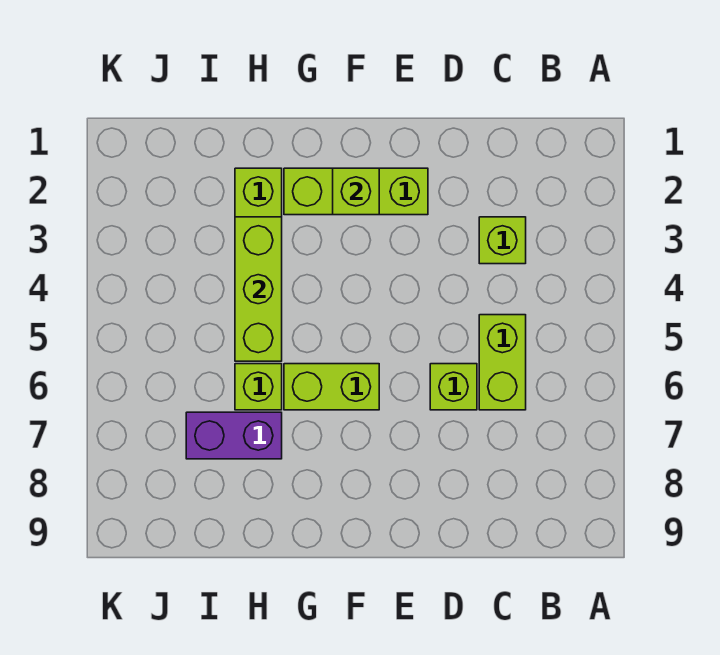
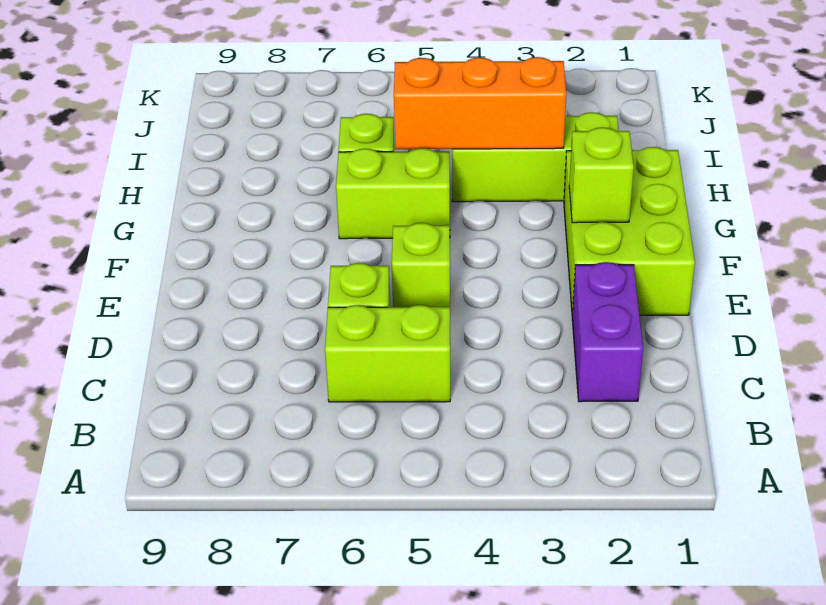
lime 1x1 brick [479,217,526,264] -> lime 1x1 brick moved to [392,223,450,307]
lime 1x3 brick [284,168,428,215] -> lime 2x3 brick [564,147,695,315]
lime 1x2 brick [284,364,379,410] -> lime 1x2 brick turned to [336,148,450,239]
lime 1x3 brick [235,217,282,361] -> orange 1x3 brick [394,57,566,149]
purple 1x2 brick [186,412,282,459] -> purple 1x2 brick moved to [572,262,643,402]

